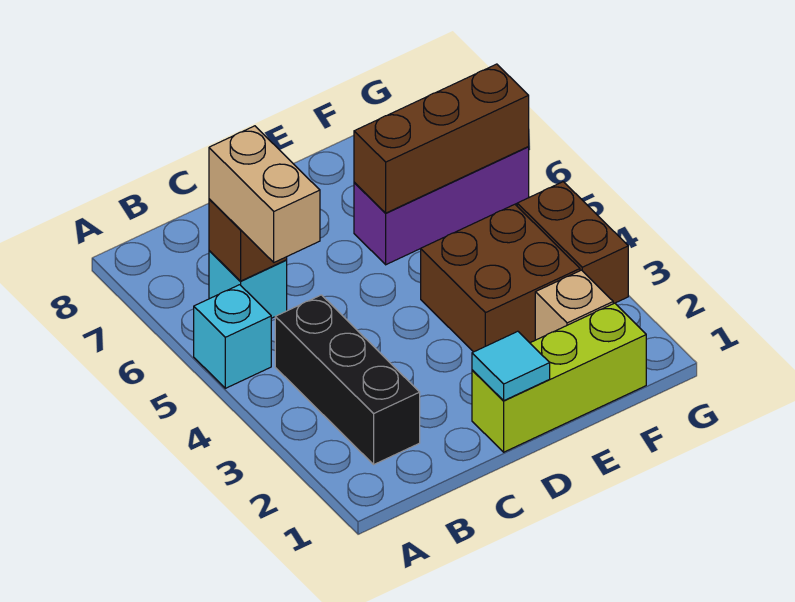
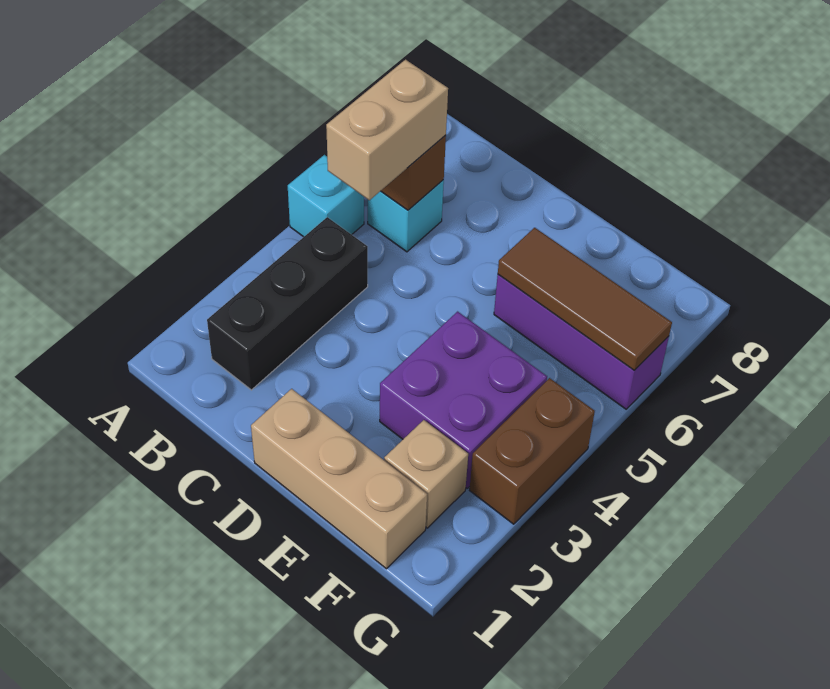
lime 1x3 brick [472,303,646,452] -> tan 1x3 brick [251,389,427,569]
cyan 1x1 tile [472,331,550,400] -> none
brown 2x2 brick [421,204,580,352] -> purple 2x2 brick [380,312,547,488]
brown 1x3 brick [354,64,529,213] -> brown 1x3 tile [498,228,672,370]

